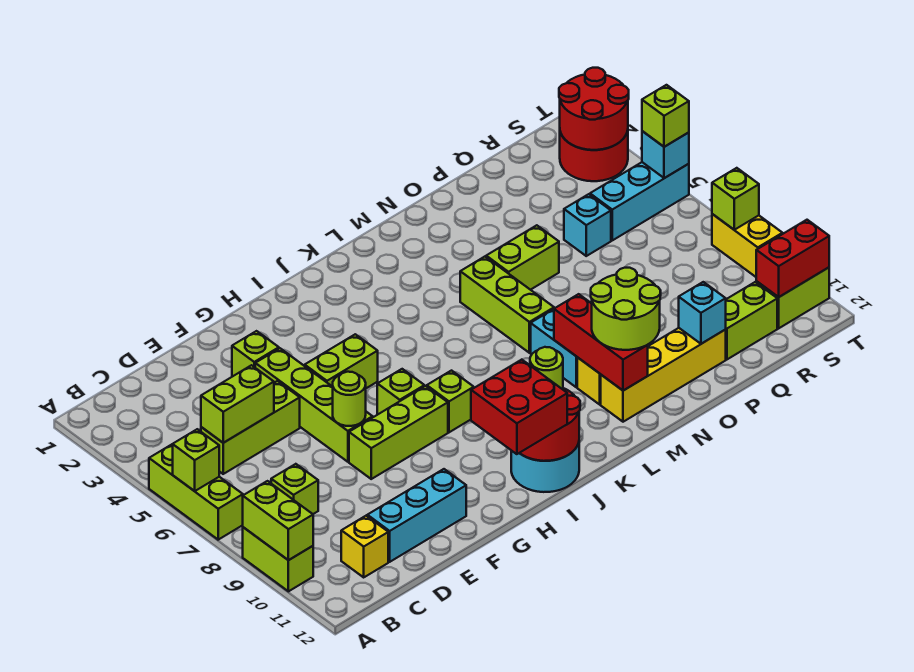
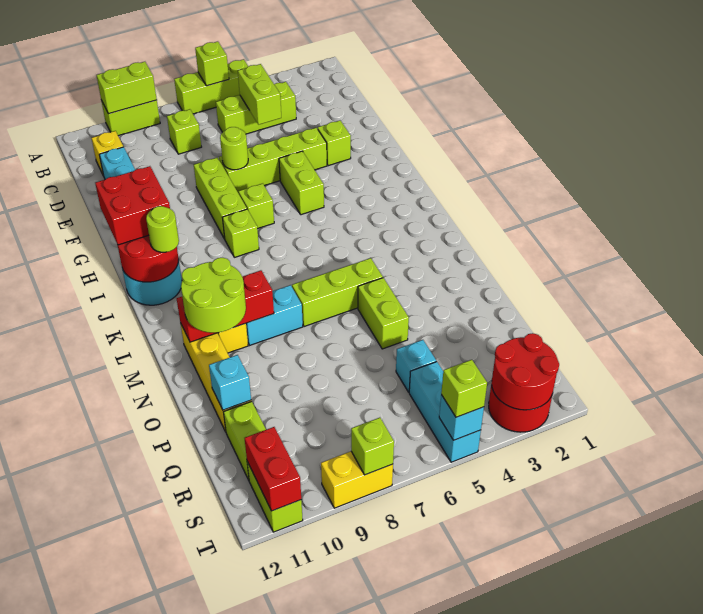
lime 1x3 brick [201,381,300,474] -> lime 1x3 brick turned to [216,82,296,134]

